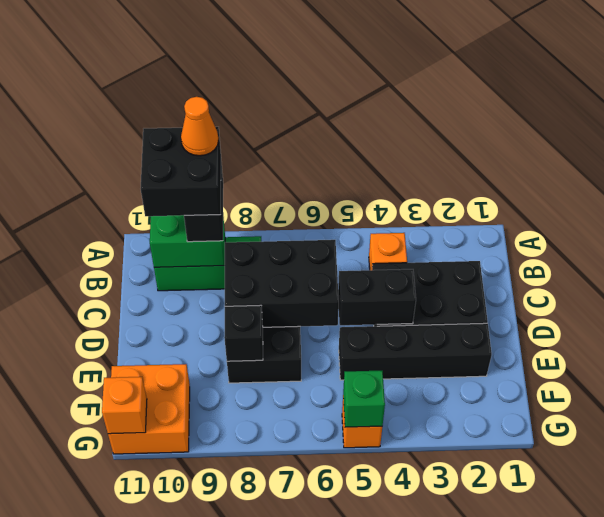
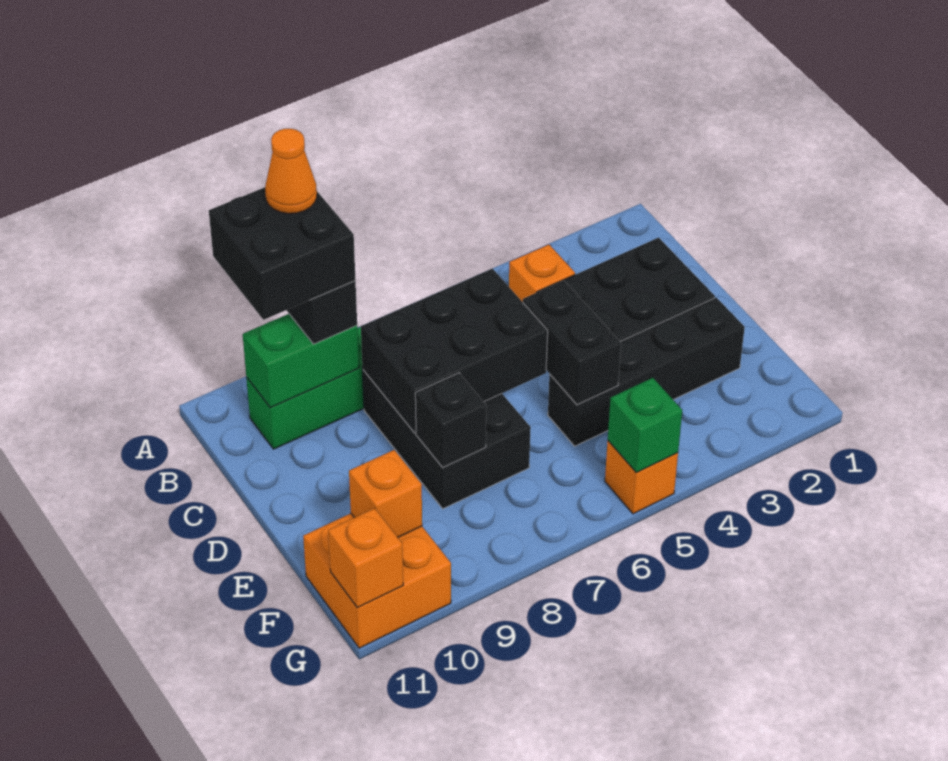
black 1x2 brick [338,269,416,325] -> black 1x2 brick turned to [523,281,621,405]
none -> orange 1x1 brick [349,450,422,537]

